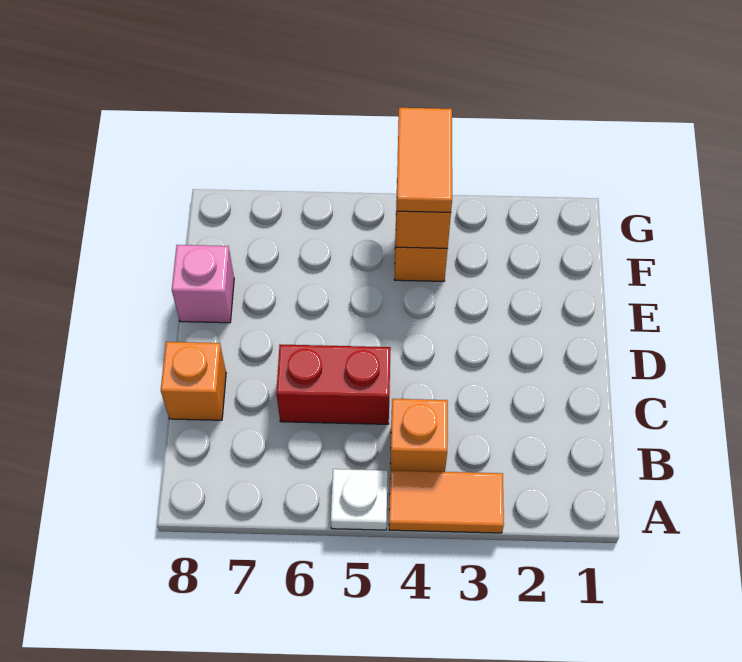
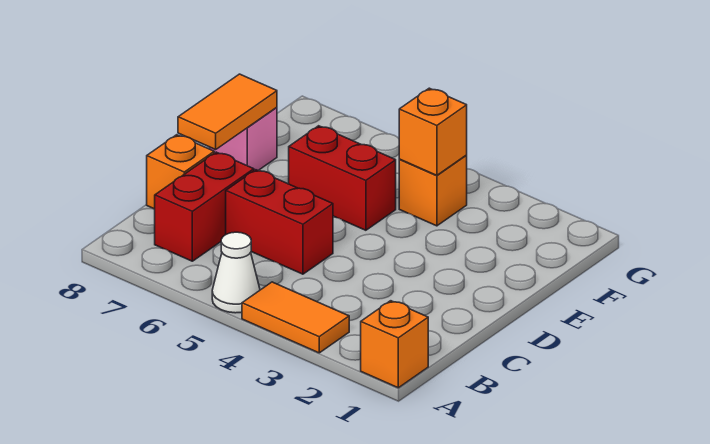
white 1x1 plate [331,469,388,530] -> white 1x1 cone [212,232,260,313]
orange 1x1 brick [390,399,448,472] -> orange 1x1 brick moved to [361,301,428,388]
none -> red 1x2 brick [155,152,254,261]
none -> red 1x2 brick [289,126,396,230]
orange 1x2 tile [397,108,452,212] -> orange 1x2 tile moved to [178,74,277,149]

